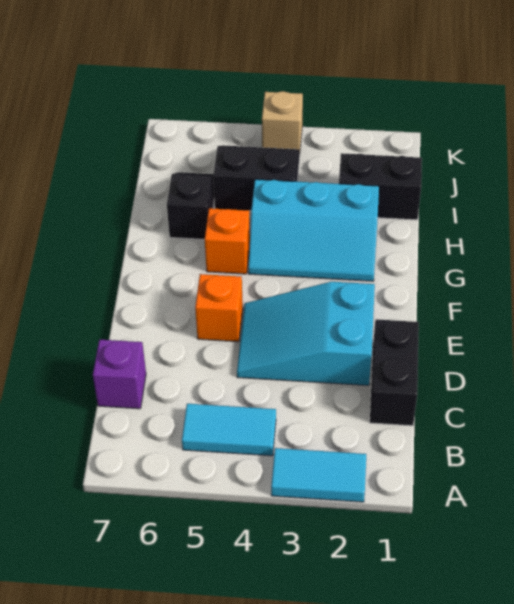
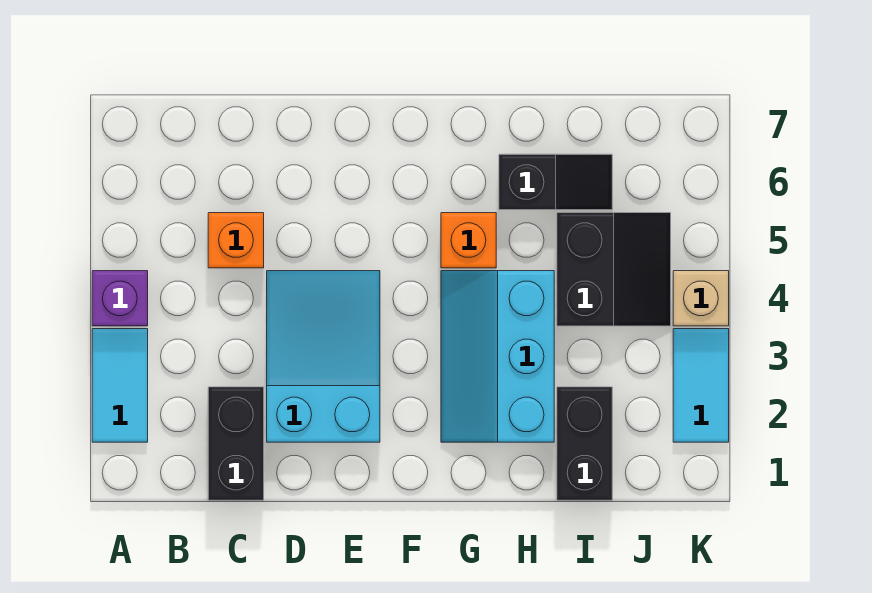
cyan 1x2 tile [182,404,276,456] -> cyan 1x2 tile moved to [673,329,729,442]
black 1x2 brick [370,319,419,426] -> black 1x2 brick turned to [208,387,264,500]
purple 1x1 brick [93,339,146,409] -> purple 1x1 brick moved to [92,271,148,326]
orange 1x1 brick [195,274,243,342] -> orange 1x1 brick moved to [208,213,264,268]

